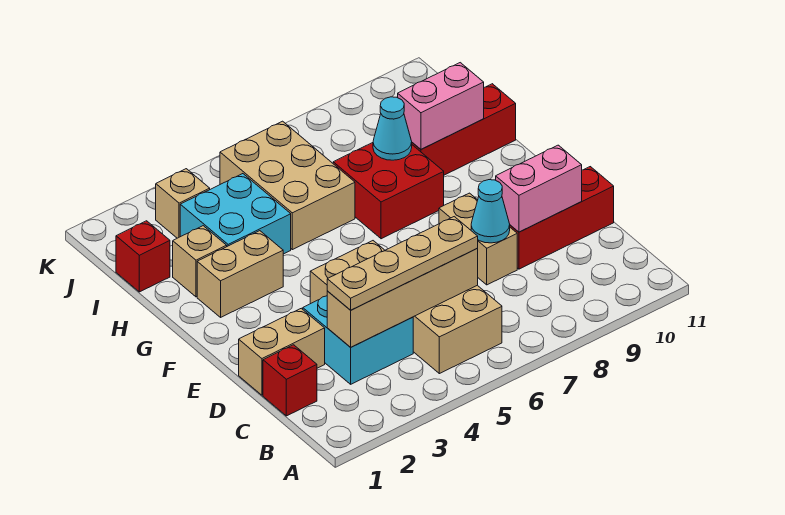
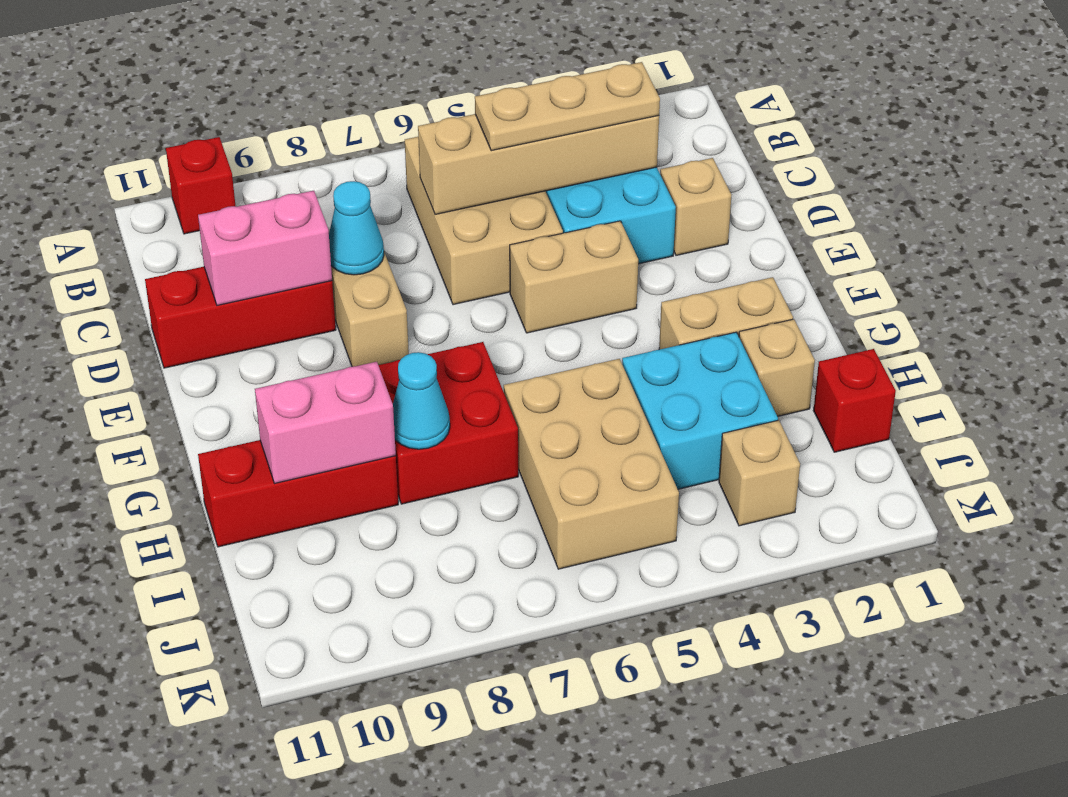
red 1x1 brick [263,345,317,416] -> red 1x1 brick moved to [166,137,235,234]
tan 1x4 plate [327,217,478,310] -> tan 1x3 plate [475,62,660,151]
tan 1x2 brick [239,308,325,395] -> tan 1x1 brick [660,158,731,255]

